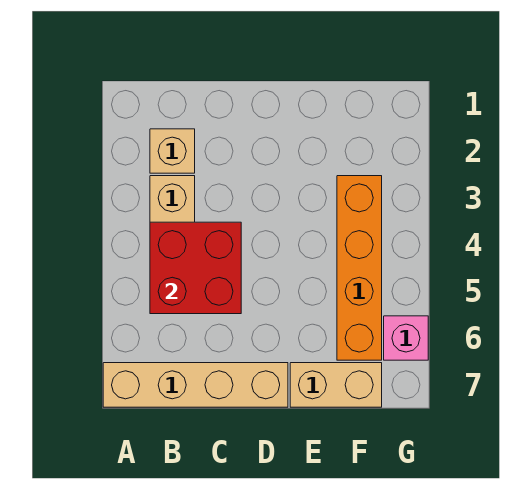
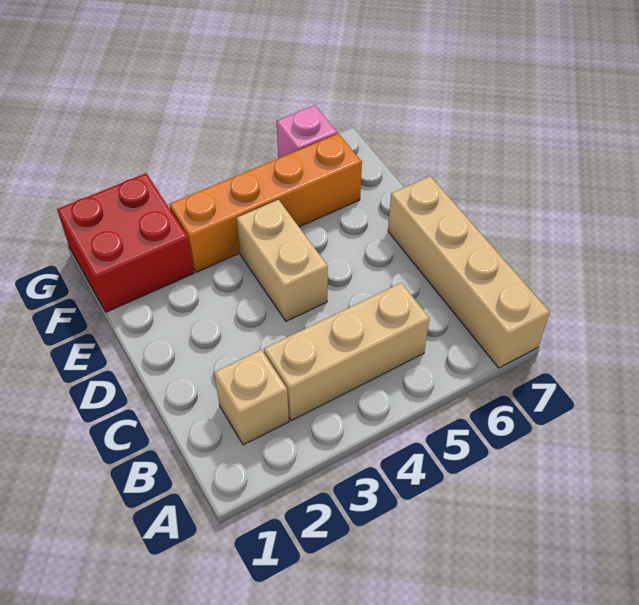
red 2x2 brick [150,222,241,314] -> red 2x2 brick moved to [57,173,194,312]
tan 1x2 brick [290,363,382,407] -> tan 1x2 brick moved to [237,200,328,321]

